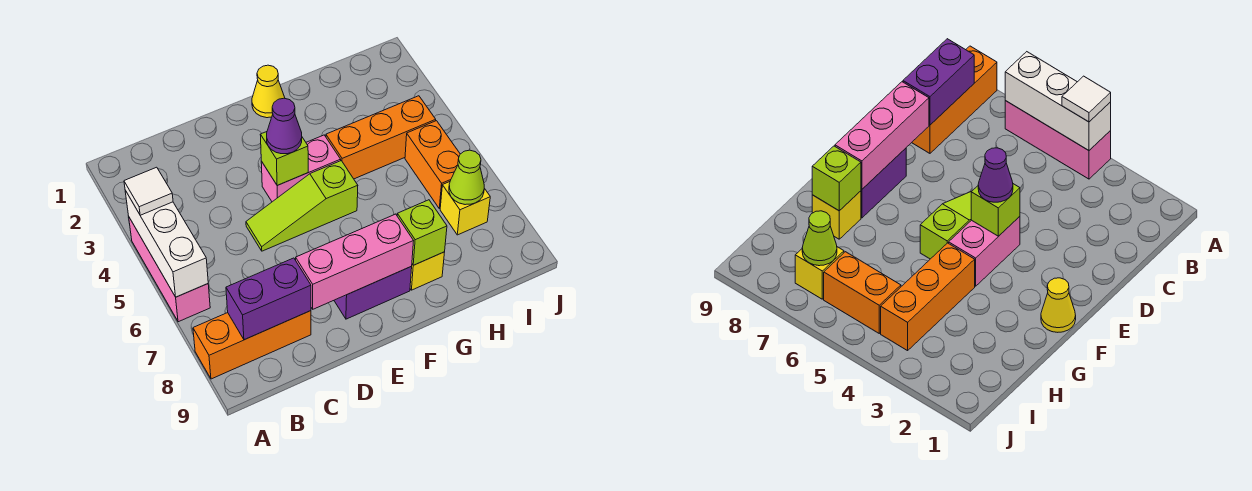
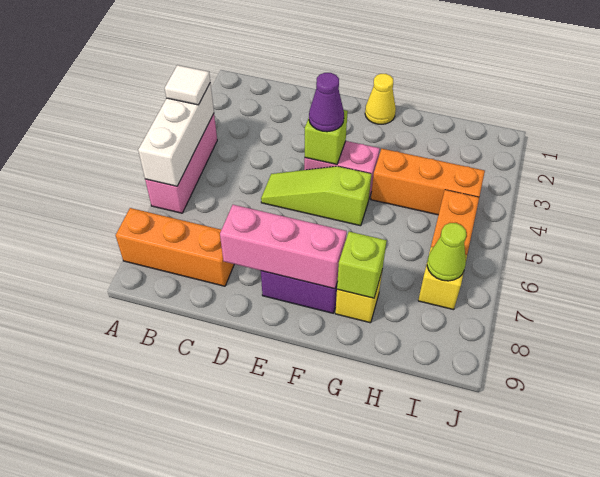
purple 1x2 brick [226,258,311,340] -> none

